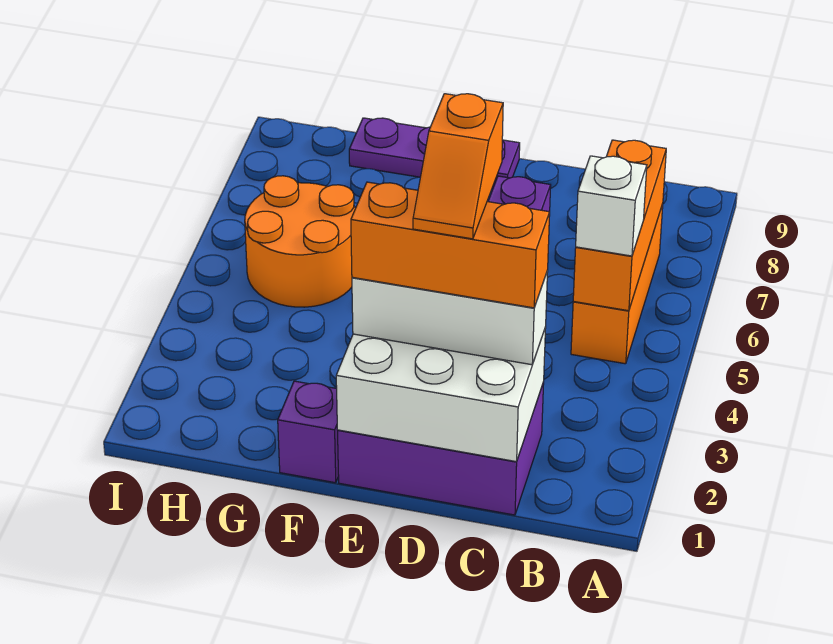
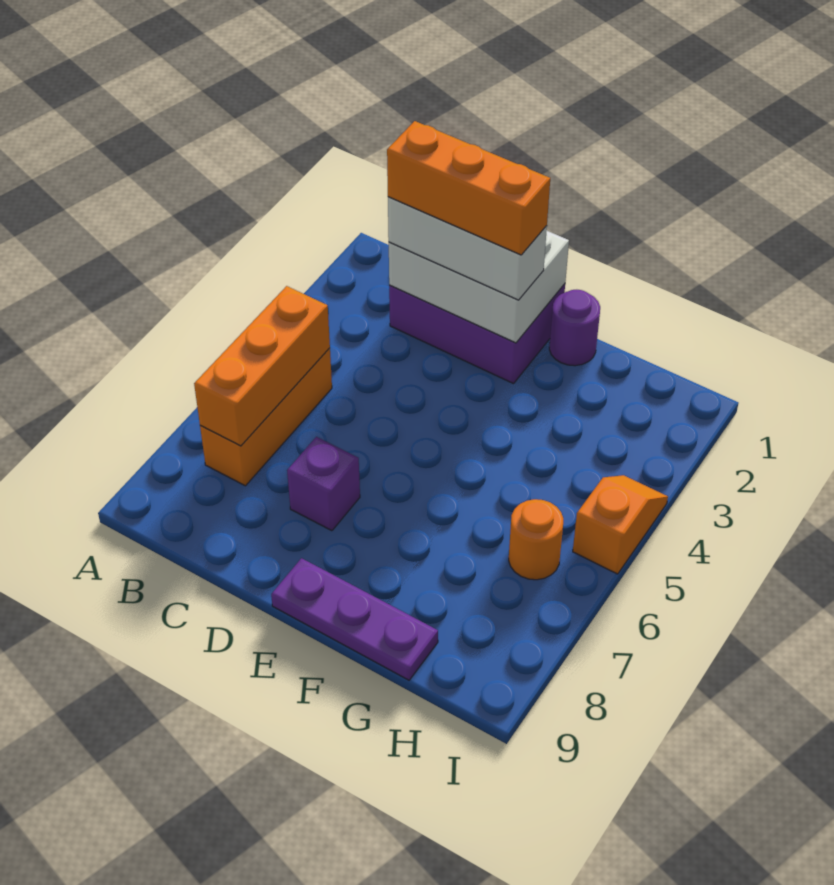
white 1x1 brick [576,156,647,256] -> none
orange 1x2 slope [413,94,503,239] -> orange 1x2 slope moved to [573,475,668,574]
purple 1x1 brick [278,381,339,483] -> purple 1x1 round brick [549,290,600,366]
orange 2x2 round brick [245,176,356,307] -> orange 1x1 round brick [509,499,563,580]

